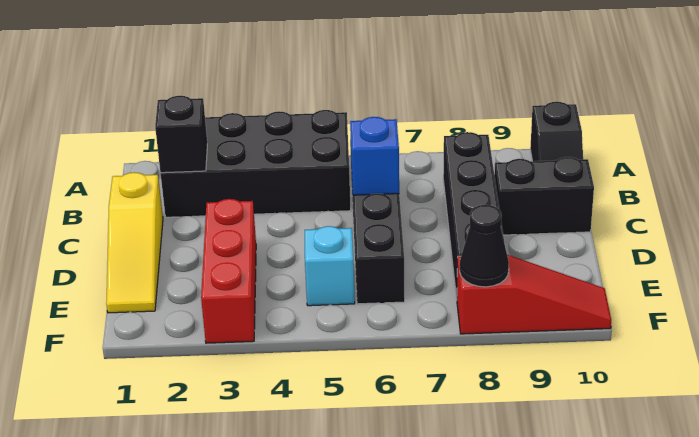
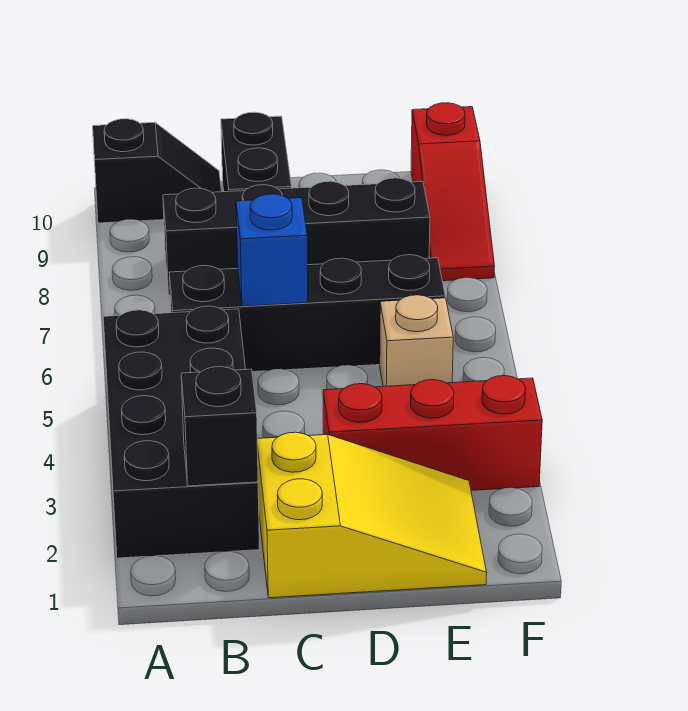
yellow 1x3 slope [106,172,163,313] -> yellow 2x3 slope [257,432,487,598]
cyan 1x1 brick [305,226,355,306] -> tan 1x1 brick [380,295,453,386]
red 1x3 slope [457,255,611,334] -> red 1x3 slope turned to [411,103,495,281]
black 1x1 cone [460,205,509,287] -> none

